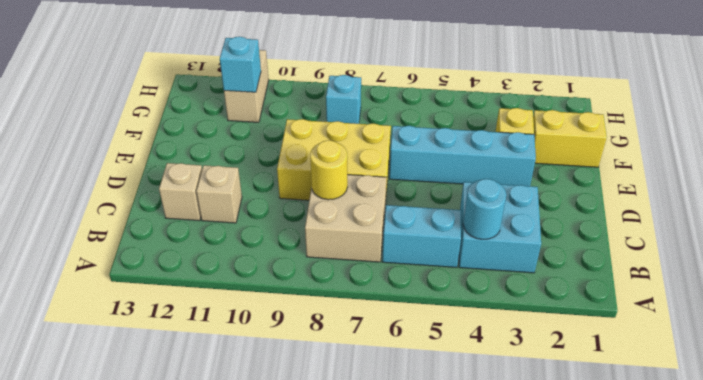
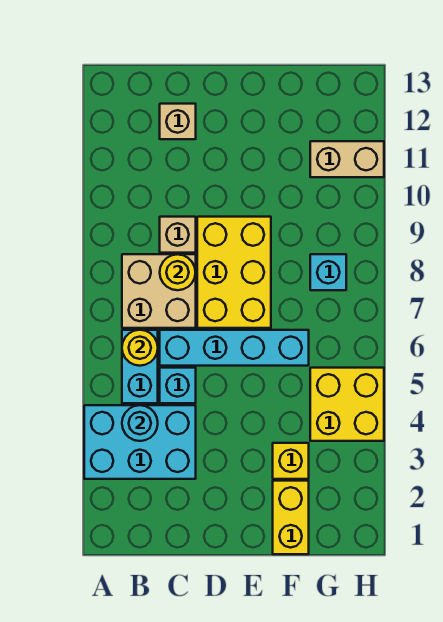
cyan 2x2 brick [459,182,541,273] -> cyan 2x3 brick [84,405,196,479]
none -> yellow 1x1 round brick [122,330,158,366]
tan 1x1 brick [196,165,242,223] -> tan 1x1 brick moved to [160,217,196,253]
cyan 1x4 brick [389,126,536,186] -> cyan 1x4 brick turned to [160,330,309,366]
none -> yellow 2x2 brick [310,368,384,441]
cyan 1x1 brick [220,37,261,92] -> cyan 1x1 brick moved to [160,368,196,403]

